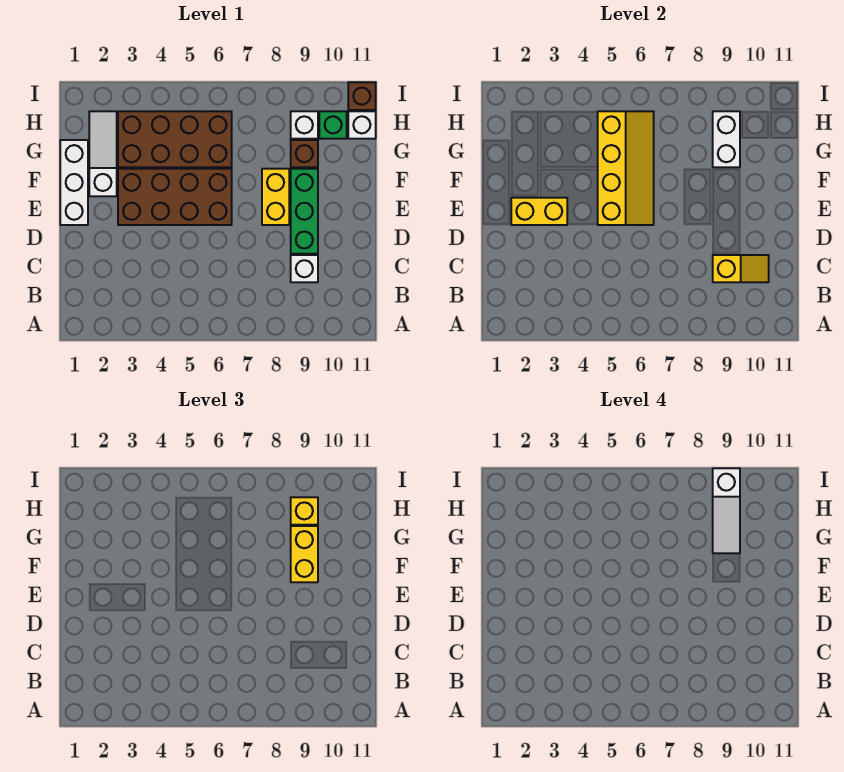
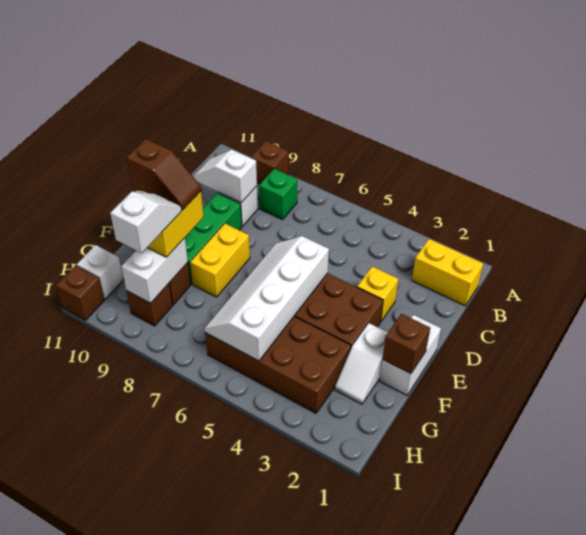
none -> brown 1x1 brick [251,141,288,184]
yellow 1x2 slope [713,255,769,282] -> white 1x2 slope [194,150,257,203]
white 1x3 brick [60,140,88,225] -> white 1x2 brick [380,315,441,395]
yellow 1x2 brick [511,198,567,225] -> yellow 1x2 brick moved to [412,239,483,306]
yellow 2x4 slope [598,111,654,225] -> white 2x4 slope [205,236,329,361]
none -> brown 1x1 brick [383,314,430,374]
white 1x3 slope [89,111,117,196] -> white 1x2 slope [335,323,388,404]
none -> brown 1x2 slope [126,139,201,210]
white 1x3 slope [713,468,740,553] -> white 1x2 slope [110,192,182,253]
white 1x1 brick [291,111,318,139] -> brown 1x1 brick [127,284,173,326]
yellow 1x1 brick [291,497,318,525] -> yellow 1x1 brick moved to [357,266,398,321]
green 1x1 brick [319,111,347,139] -> green 1x1 brick moved to [259,169,297,220]

